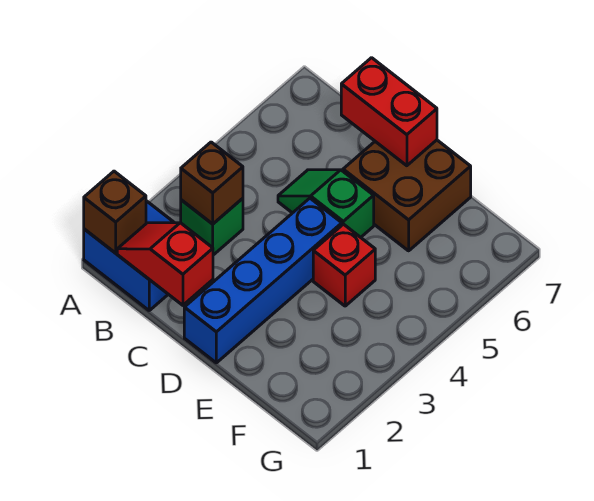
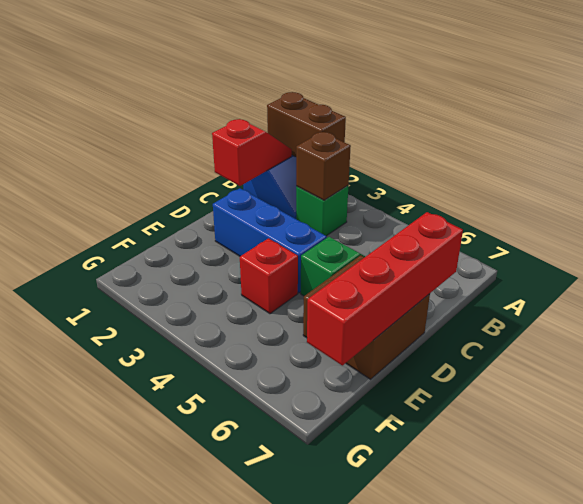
brown 1x1 brick [84,171,146,253] -> brown 1x2 brick [267,92,346,157]
red 1x2 brick [341,58,437,166] -> red 1x4 brick [307,212,463,366]
blue 1x4 brick [184,198,342,363] -> blue 1x3 brick [213,188,327,293]

